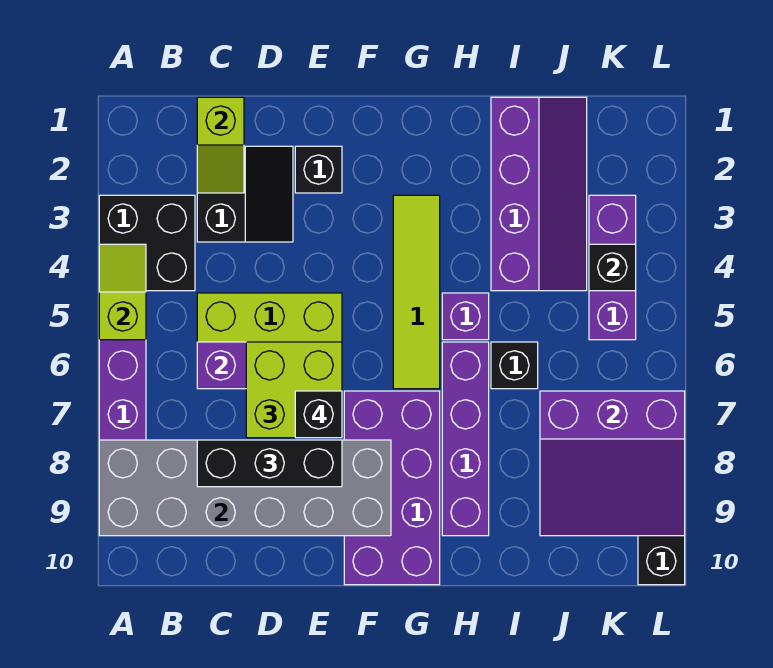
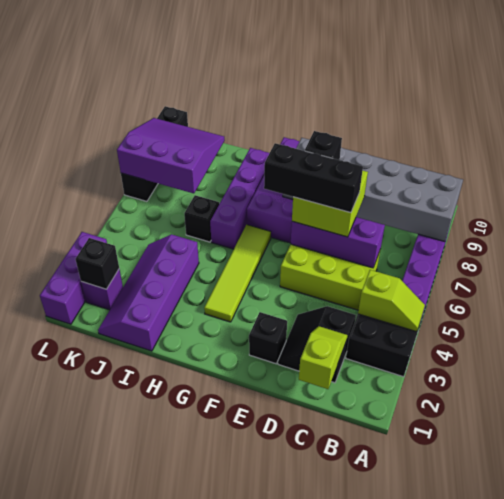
lime 1x2 slope [99,244,146,340] -> lime 1x2 slope turned to [358,270,425,332]
black 1x3 brick [197,440,342,487] -> black 1x3 brick moved to [264,143,363,213]
purple 1x1 brick [442,293,489,340] -> purple 1x1 brick moved to [81,269,123,310]
purple 1x3 brick [589,195,636,340] -> purple 1x3 brick moved to [40,232,107,324]
black 1x1 brick [589,244,636,291] -> black 1x1 brick moved to [75,238,119,289]

